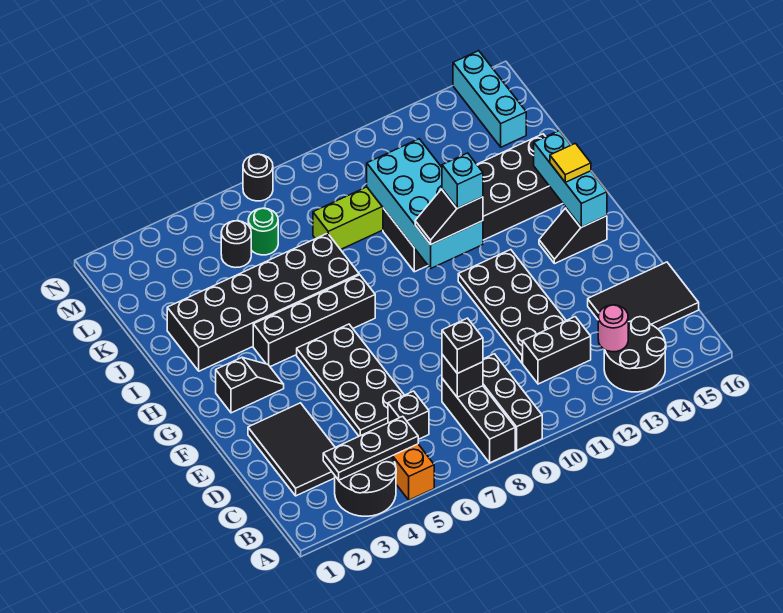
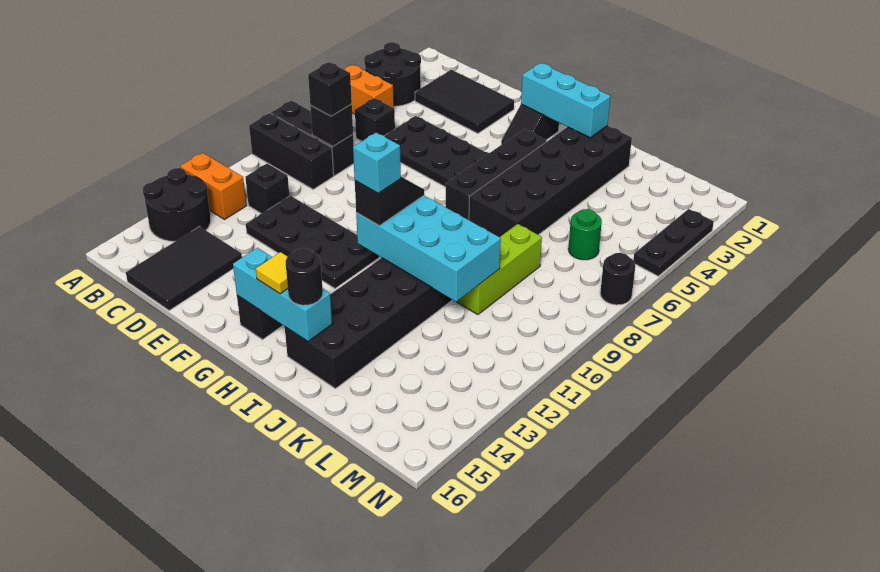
none -> orange 1x2 brick [180,153,246,219]
black 1x3 plate [323,416,418,480] -> black 1x3 plate moved to [633,209,714,276]
pink 1x1 round brick [598,305,628,352] -> none
black 1x2 brick [523,317,591,384] -> black 1x1 brick [245,163,289,213]
black 1x1 round brick [221,221,251,268] -> black 1x1 round brick moved to [286,248,323,305]
cyan 1x3 brick [453,51,526,147] -> cyan 1x3 brick moved to [521,63,610,138]

